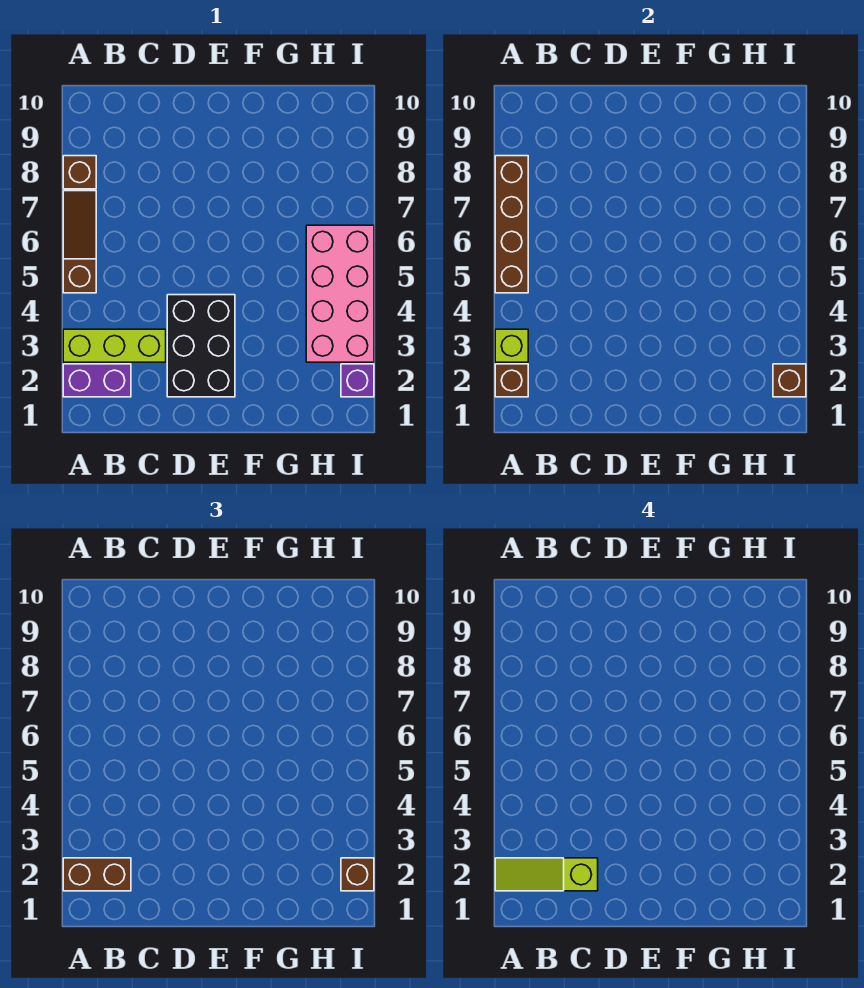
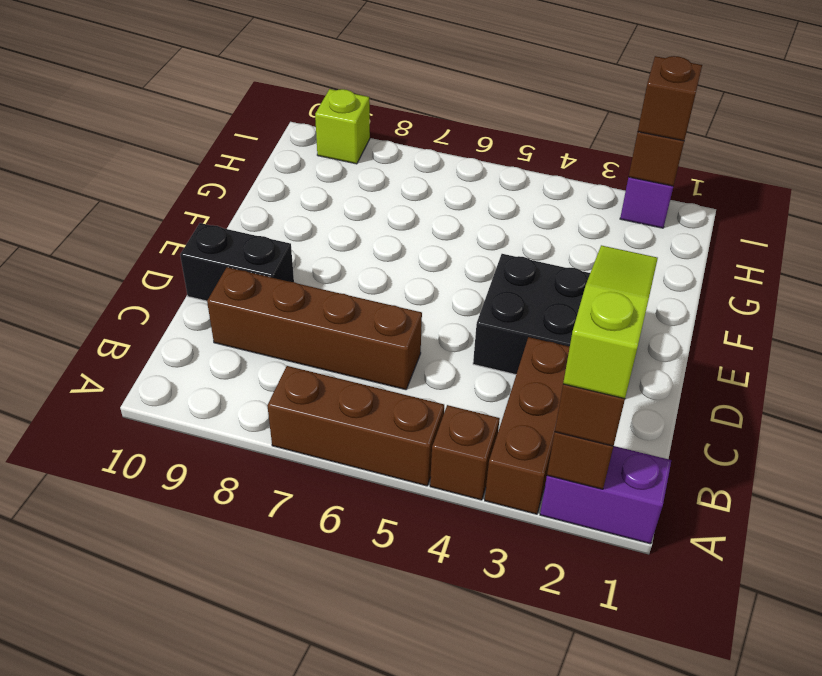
purple 1x2 brick [63,364,131,397] -> purple 1x2 brick turned to [540,446,671,544]
lime 1x3 slope [495,858,598,891] -> lime 1x3 slope turned to [563,245,658,399]
lime 1x3 brick [63,329,166,362] -> brown 1x3 brick [485,337,570,514]
lime 1x1 brick [495,329,528,362] -> lime 1x1 brick moved to [315,89,370,164]
brown 1x3 slope [63,191,96,293] -> brown 1x3 brick [267,366,444,486]
brown 1x4 brick [495,156,528,293] -> brown 1x4 brick moved to [207,267,422,390]
brown 1x1 brick [63,156,96,189] -> brown 1x1 brick moved to [430,405,500,500]
none -> black 1x2 brick [180,223,294,301]
pink 2x4 brick [306,225,374,362] -> none

